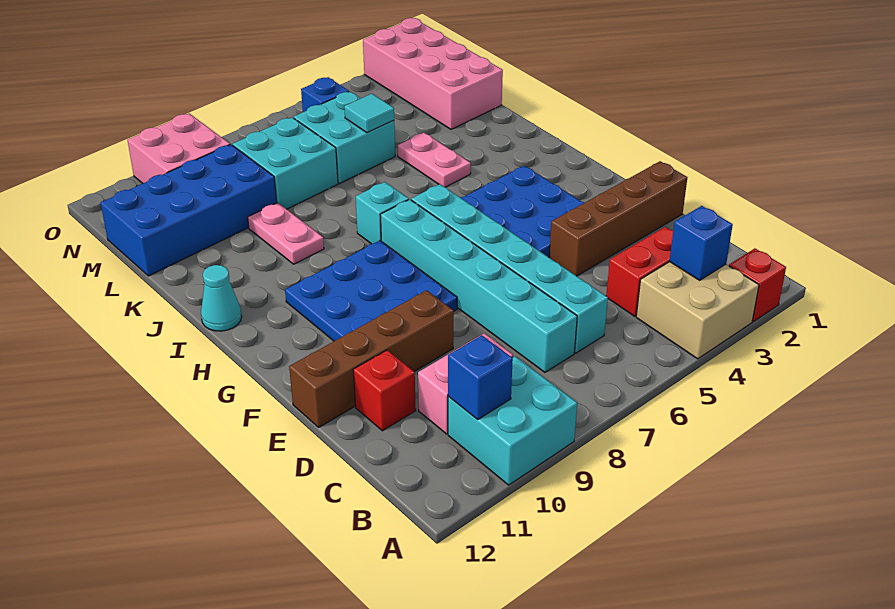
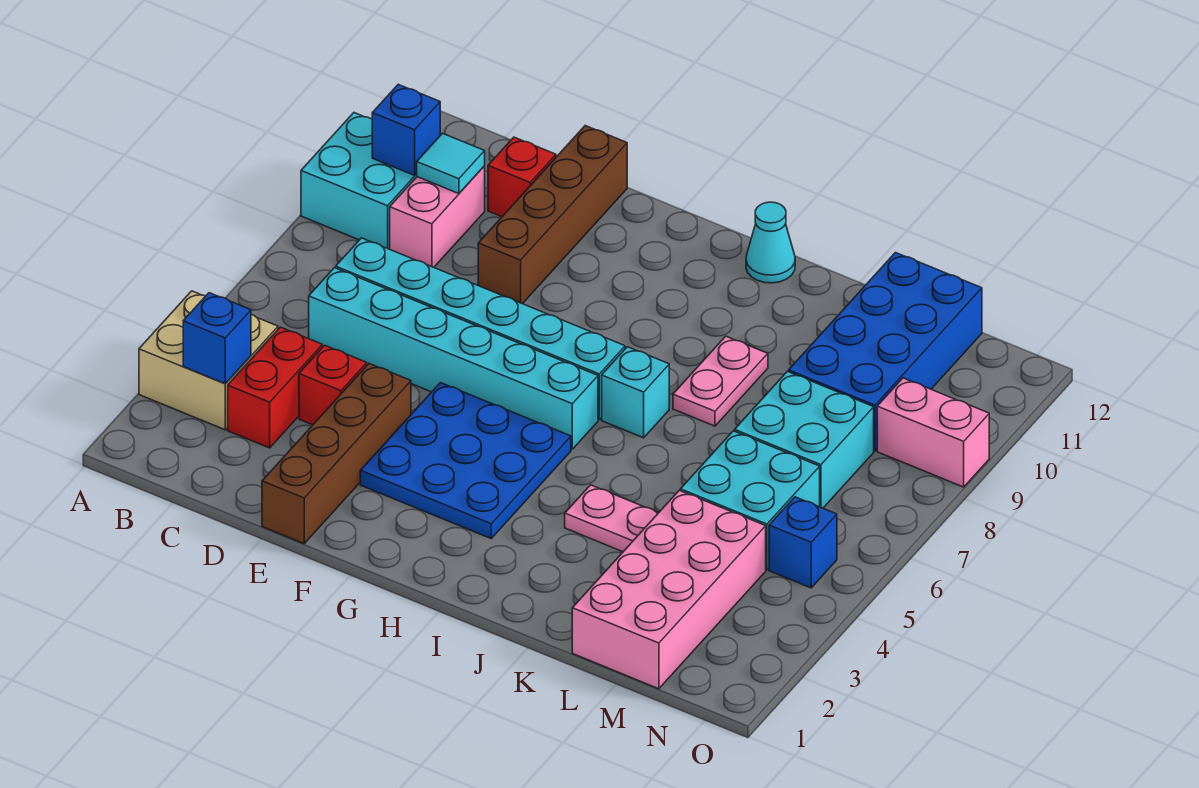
red 1x1 brick [729,248,786,322] -> red 1x1 brick moved to [299,345,367,425]
blue 3x3 plate [285,241,457,341] -> none
pink 1x2 plate [248,203,324,264] -> pink 1x2 plate turned to [673,336,768,426]
pink 2x4 brick [363,18,503,129] -> pink 2x4 brick turned to [572,490,766,689]
cyan 1x1 tile [344,94,394,133] -> cyan 1x1 tile moved to [417,133,485,194]
pink 2x2 brick [128,113,230,183] -> pink 1x2 brick [877,378,989,487]

